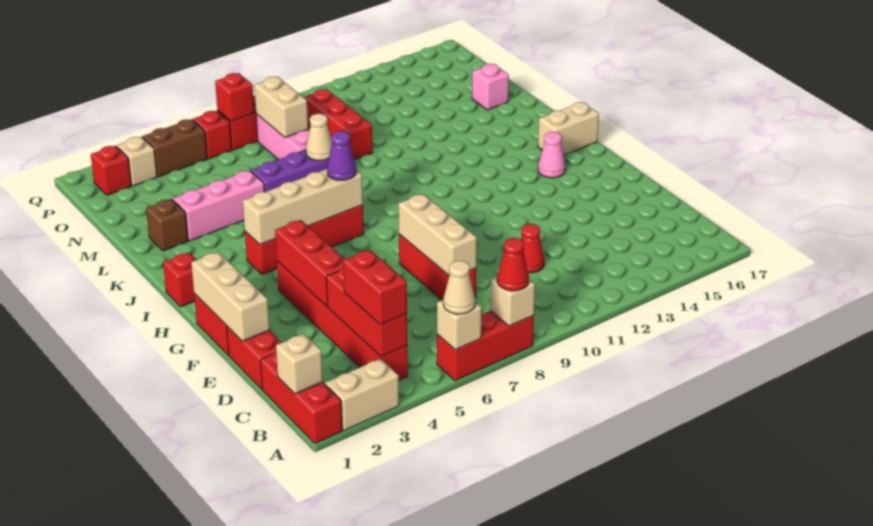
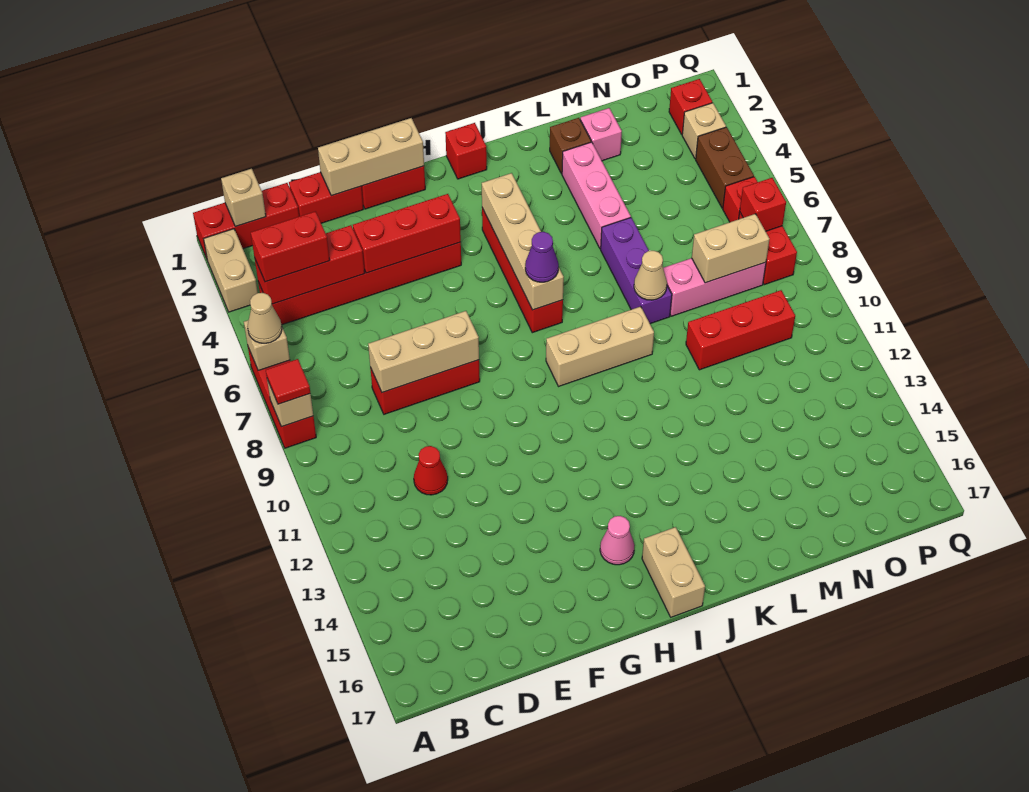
red 1x1 cone [497,238,529,291] -> red 1x1 tile [266,359,310,404]
none -> tan 1x3 brick [546,307,654,387]
pink 1x1 brick [472,64,509,110] -> pink 1x1 brick moved to [580,108,622,161]

